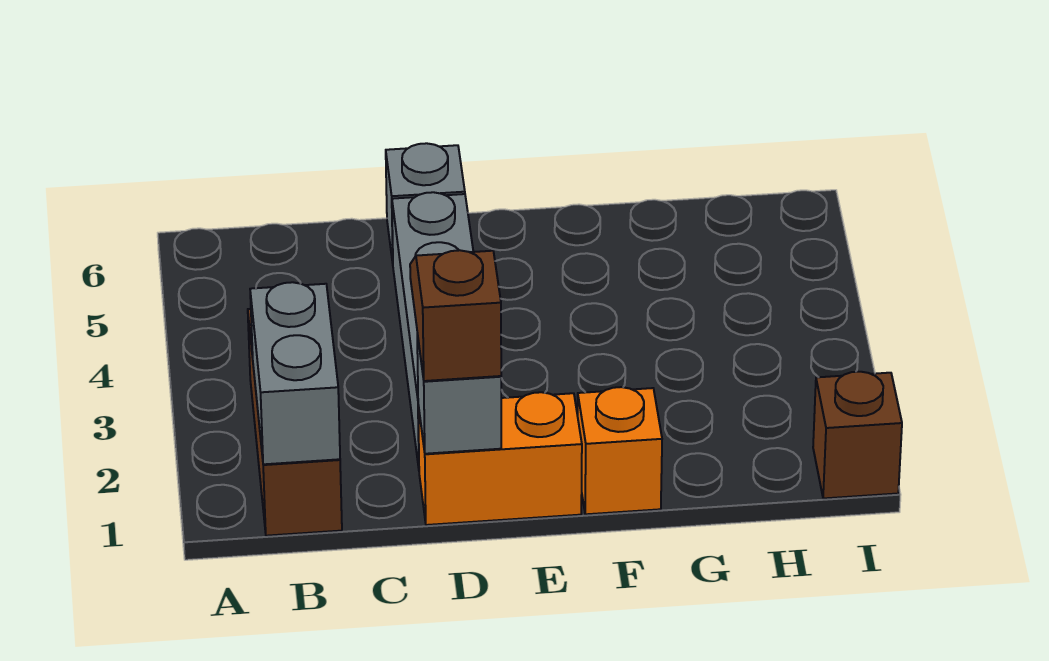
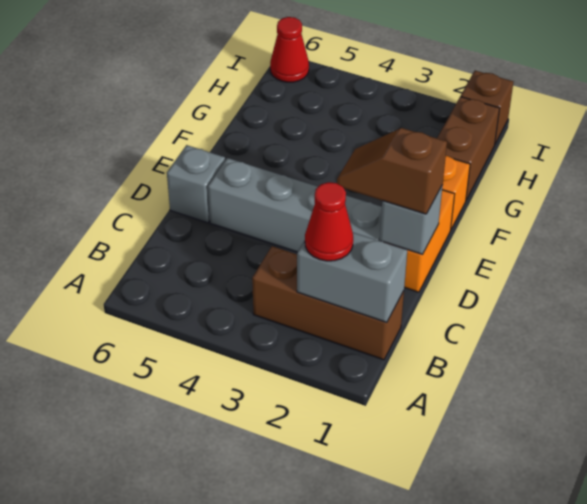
none -> red 1x1 cone [305,182,353,261]
none -> brown 1x2 brick [437,97,500,200]
none -> red 1x1 cone [270,17,309,82]

